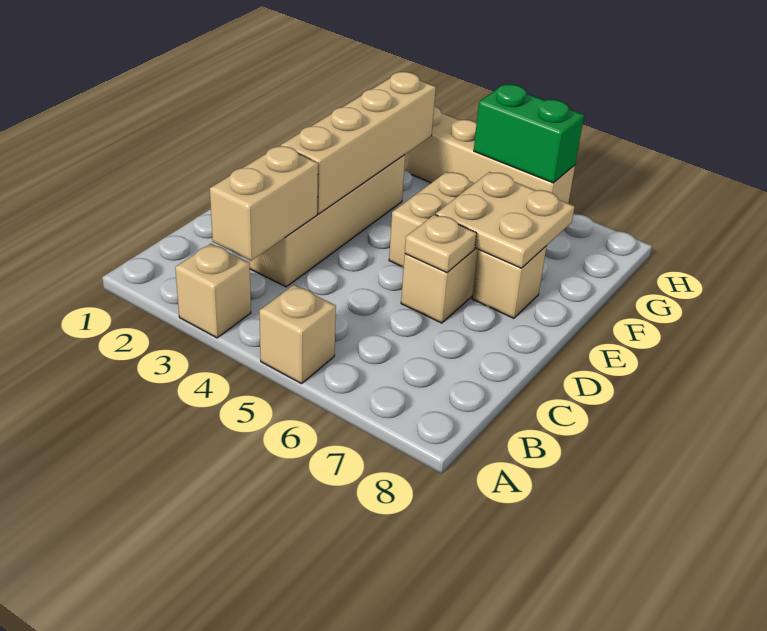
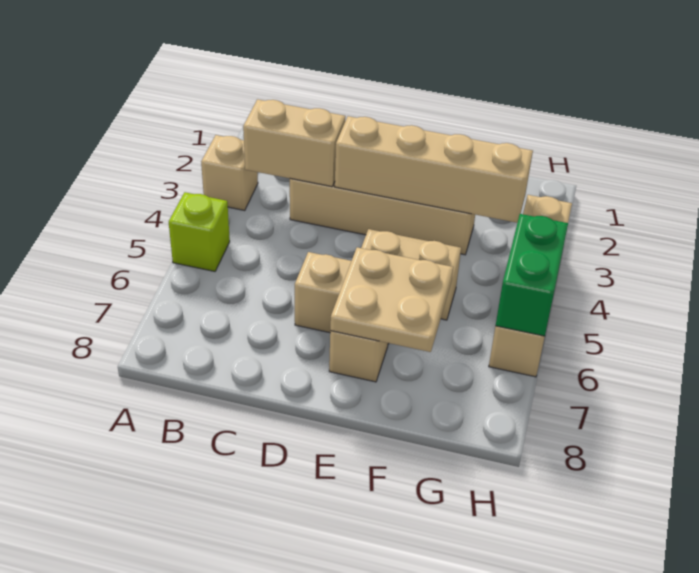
tan 1x1 brick [259,285,336,384] -> lime 1x1 brick [169,192,230,271]
tan 1x1 plate [405,214,477,273] -> none

